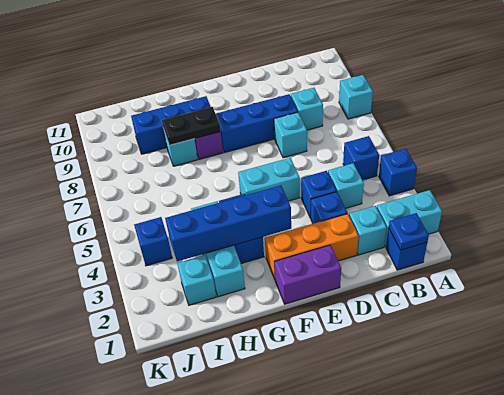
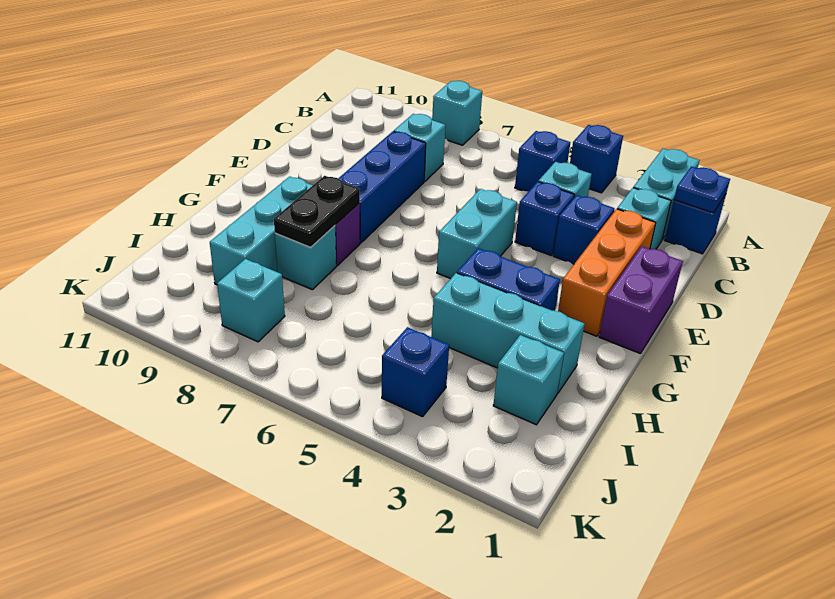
cyan 1x1 brick [274,112,307,158] -> cyan 1x1 brick moved to [217,259,285,342]
blue 1x4 brick [165,186,291,261] -> none
blue 1x3 brick [131,96,211,154] -> cyan 1x3 brick [210,177,313,285]

